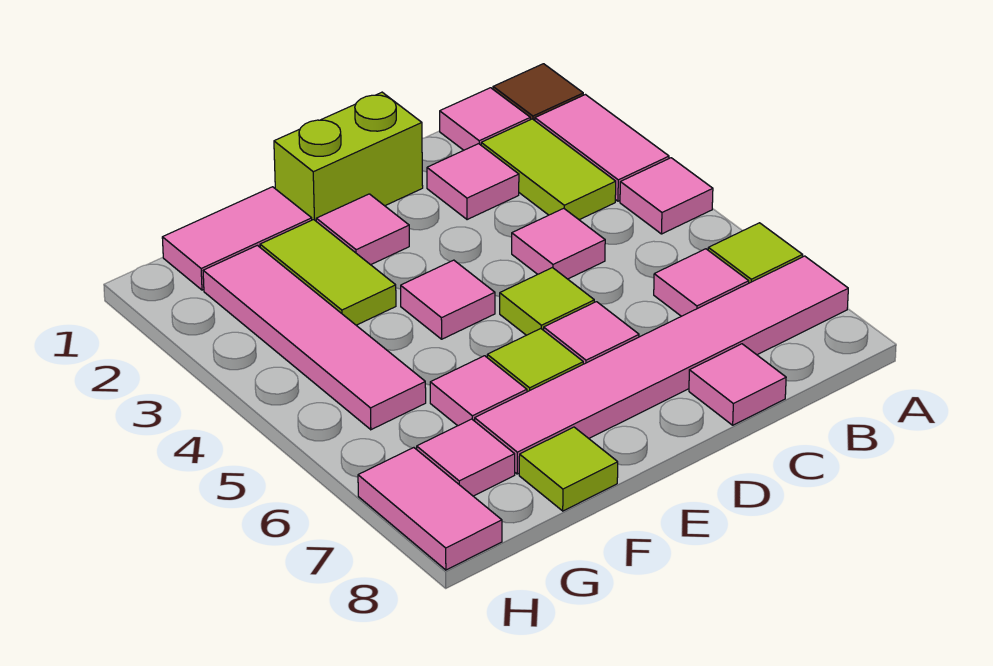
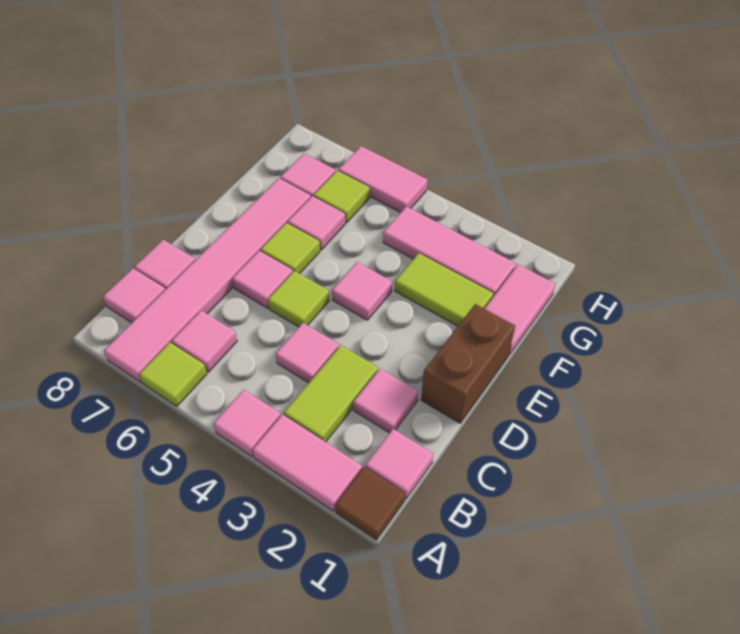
lime 1x2 tile [481,119,616,220] -> lime 1x2 tile turned to [284,346,378,442]
lime 1x2 brick [274,92,423,221] -> brown 1x2 brick [421,304,515,423]
pink 1x1 tile [316,194,409,265] -> pink 1x1 tile moved to [103,268,165,323]
lime 1x1 tile [519,427,618,511] -> lime 1x1 tile moved to [314,171,370,223]
pink 1x4 tile [203,245,426,430] -> pink 1x3 tile [383,206,516,297]
pink 1x2 tile [358,448,502,570] -> pink 1x2 tile moved to [338,146,428,213]

